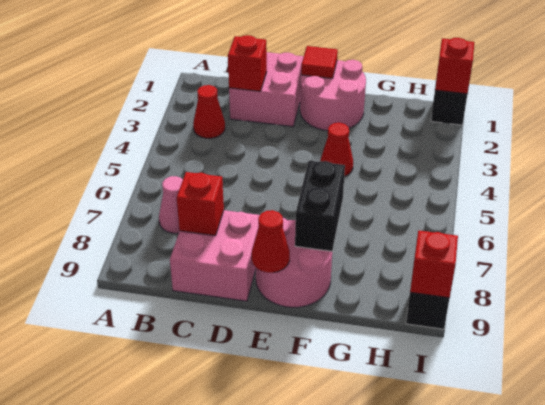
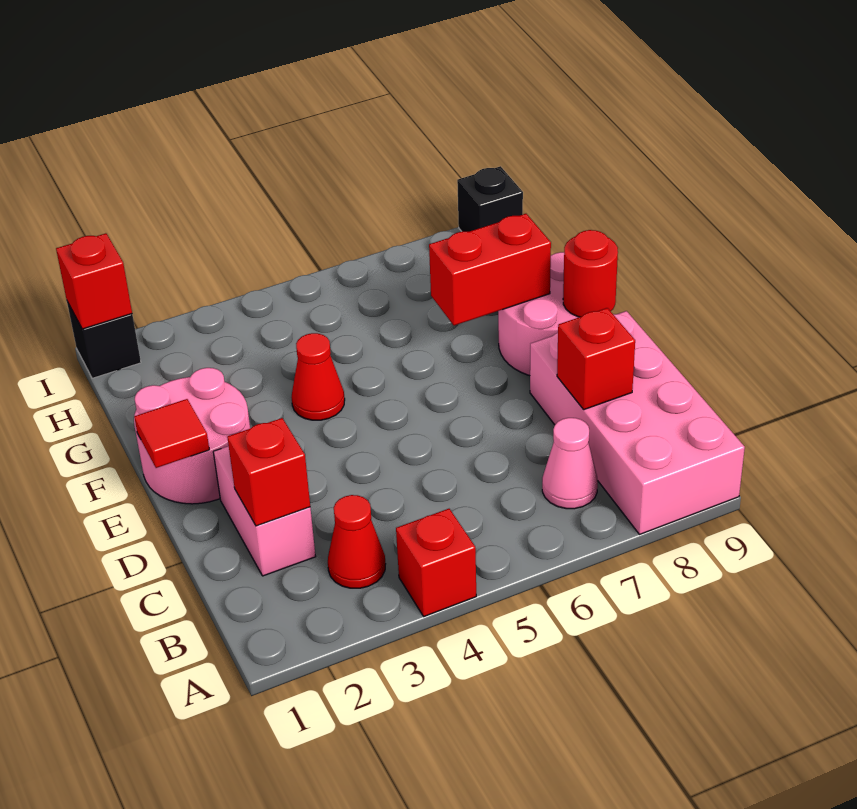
pink 2x2 brick [229,52,304,127] -> pink 1x2 brick [213,446,316,576]
pink 2x2 brick [170,210,260,301] -> pink 2x4 brick [530,311,745,534]
red 1x1 cone [252,210,290,273] -> red 1x1 round brick [563,230,618,317]
black 1x2 brick [295,161,345,251] -> red 1x2 brick [429,214,551,325]
red 1x1 brick [410,231,458,298] -> red 1x1 brick moved to [396,509,476,616]

